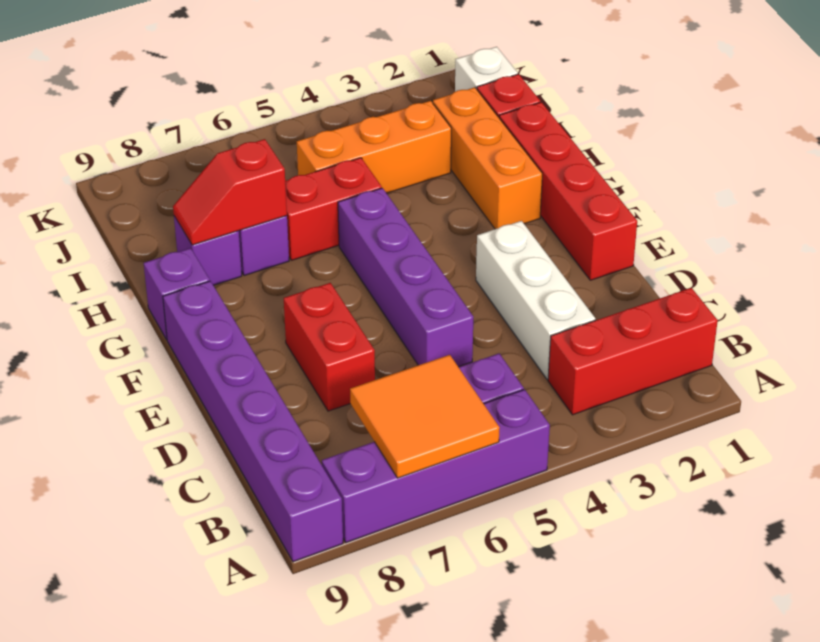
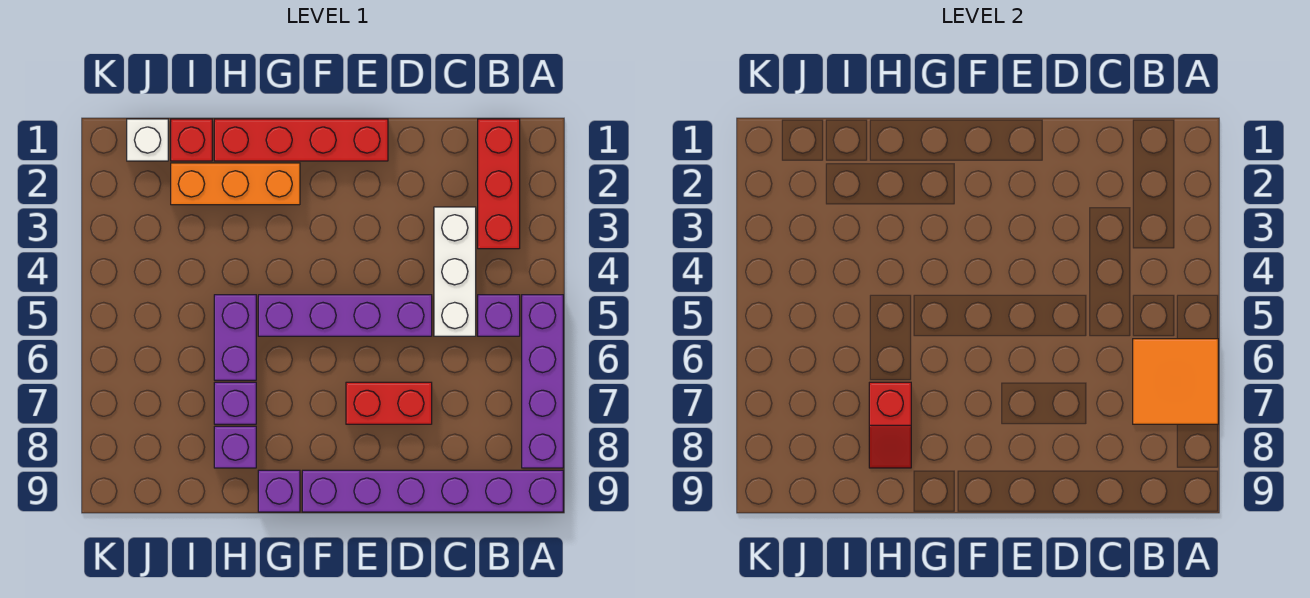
white 1x3 brick [476,221,595,379] -> white 1x3 brick turned to [434,207,476,336]
red 1x2 brick [285,158,382,260] -> purple 1x2 brick [214,295,256,380]
orange 1x3 brick [297,101,451,193] -> none

